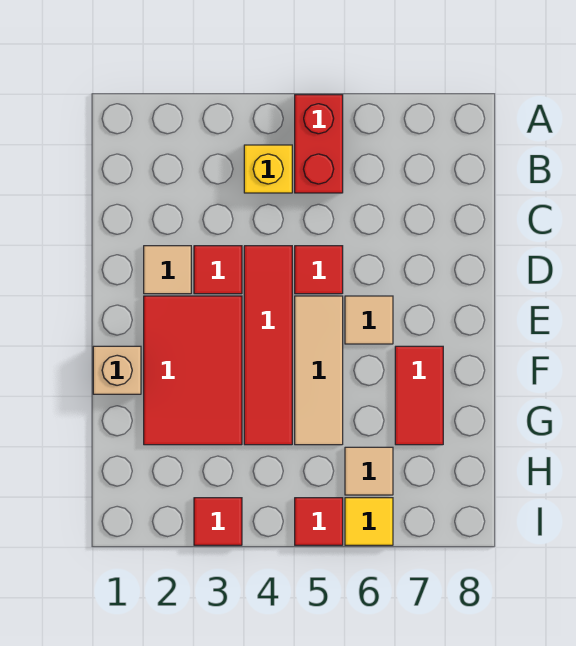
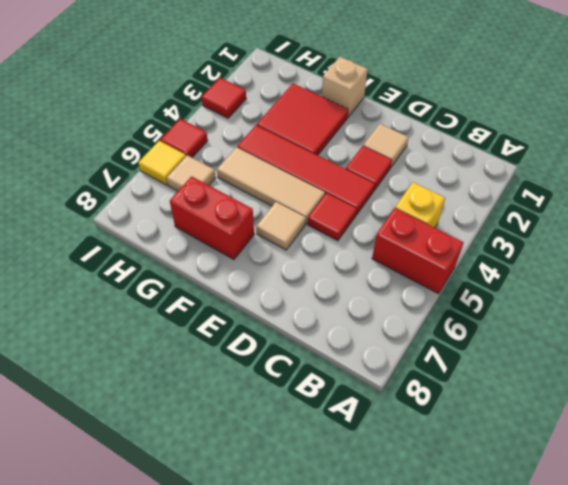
red 2x3 tile [144,296,242,445] -> red 2x2 tile [257,84,349,155]
red 1x2 tile [395,346,443,445] -> red 1x2 brick [170,176,254,259]

